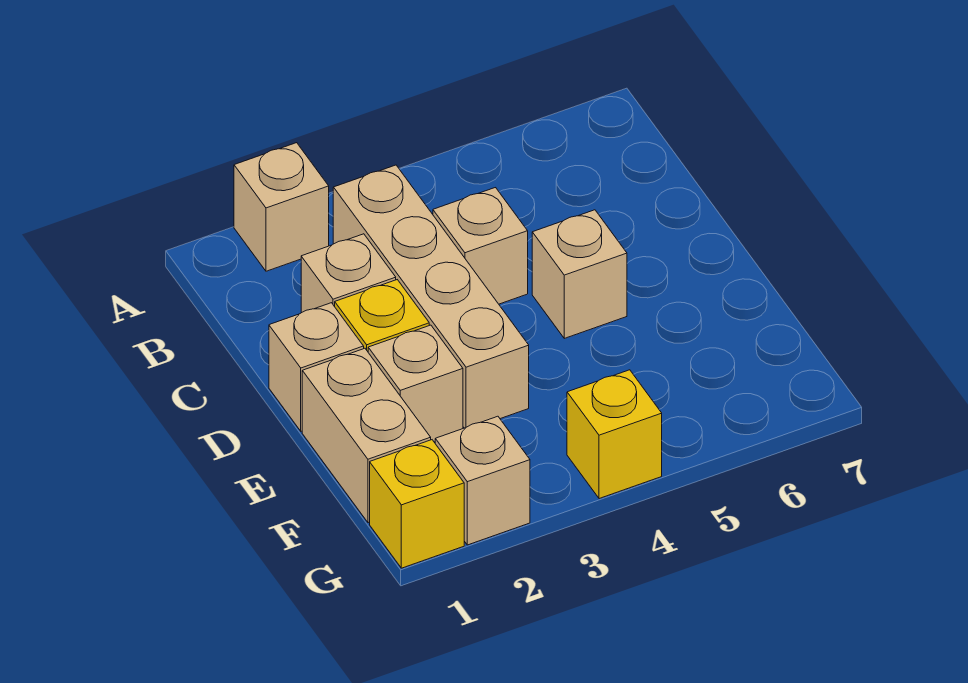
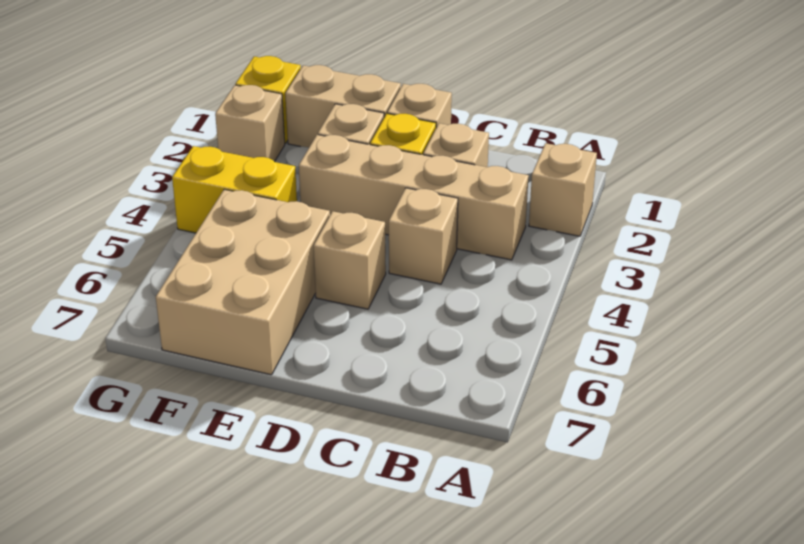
none -> tan 2x3 brick [156,189,330,375]
yellow 1x1 brick [567,370,662,499] -> yellow 1x2 brick [172,146,297,233]

